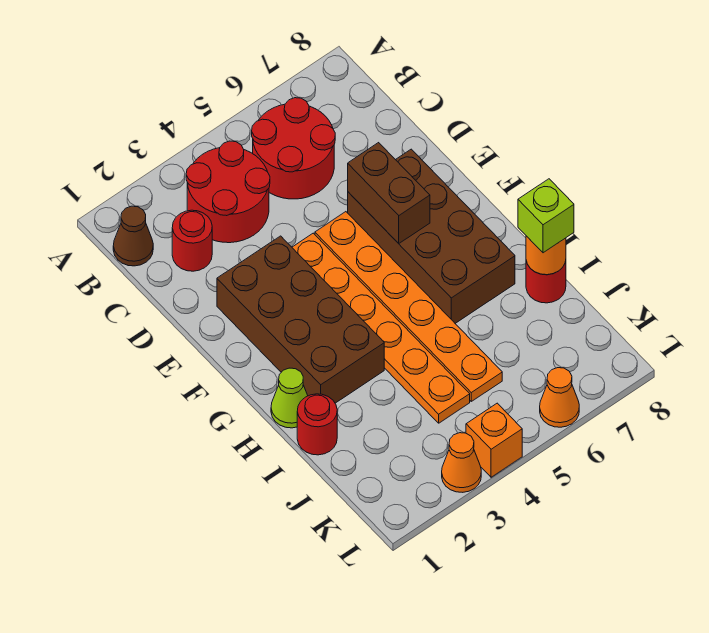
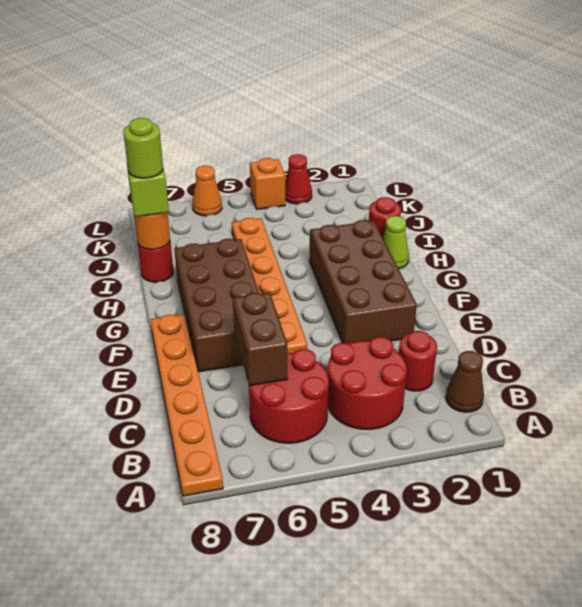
orange 1x6 plate [292,233,470,423] -> orange 1x6 plate moved to [150,314,223,496]
brown 1x2 brick [348,143,430,243] -> brown 1x2 brick moved to [233,293,288,386]
none -> lime 1x1 round brick [123,118,163,178]
orange 1x1 cone [442,433,481,492] -> red 1x1 cone [285,154,312,204]

